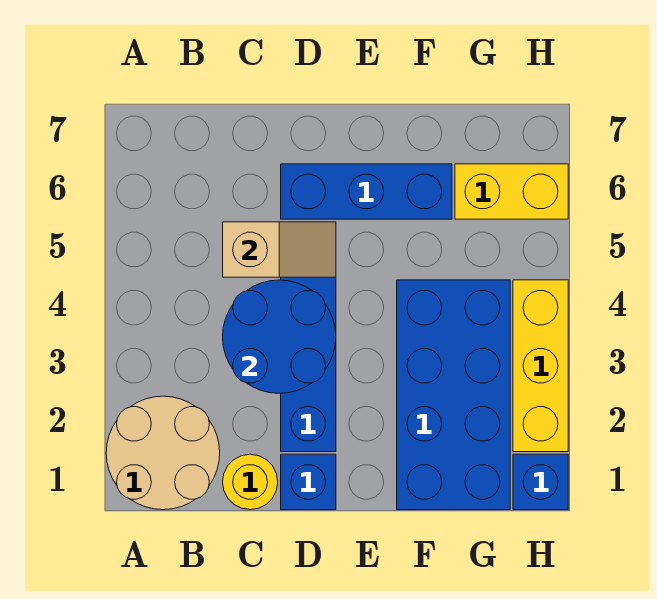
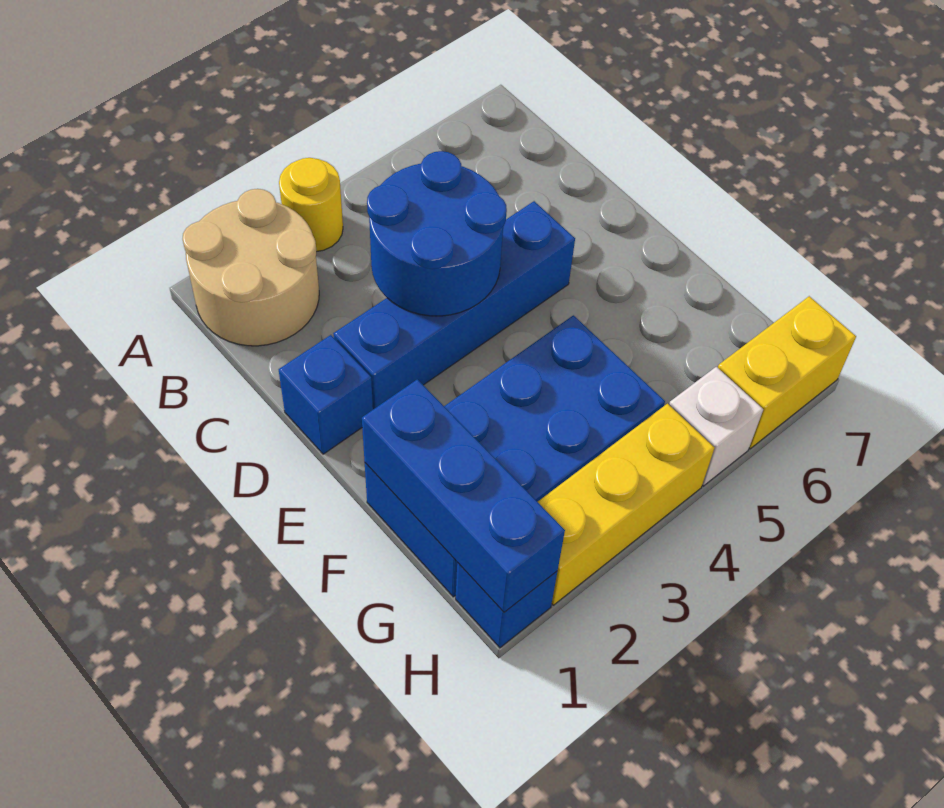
yellow 1x1 round brick [223,454,278,510] -> yellow 1x1 round brick moved to [279,158,343,252]
tan 1x2 slope [223,222,336,277] -> none
blue 1x3 brick [281,164,452,219] -> blue 1x3 brick moved to [362,379,565,612]
yellow 1x2 brick [455,164,568,219] -> yellow 1x2 brick turned to [718,296,856,449]
none -> white 1x1 brick [669,367,763,486]

